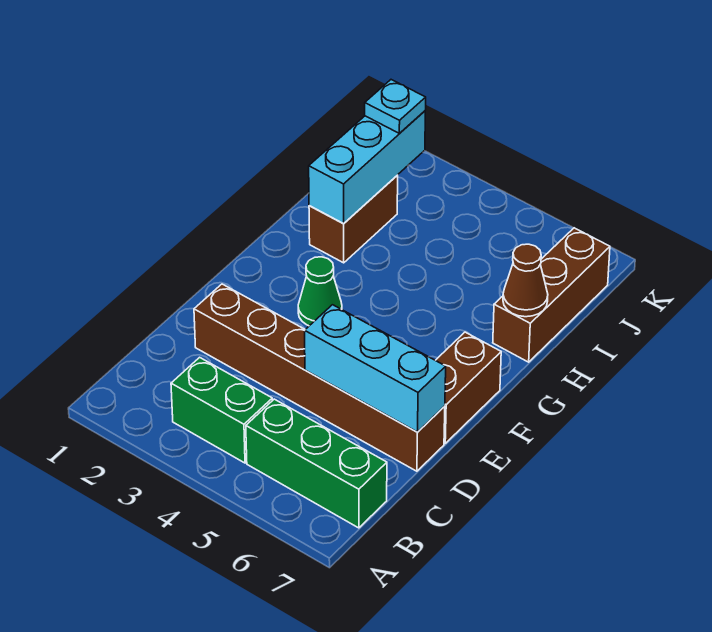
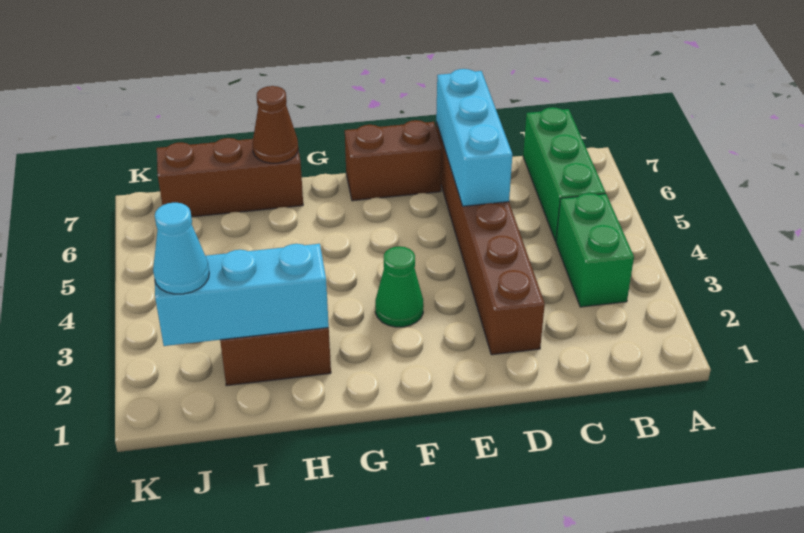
cyan 1x1 plate [365,80,426,133] -> cyan 1x1 cone [153,202,209,294]

